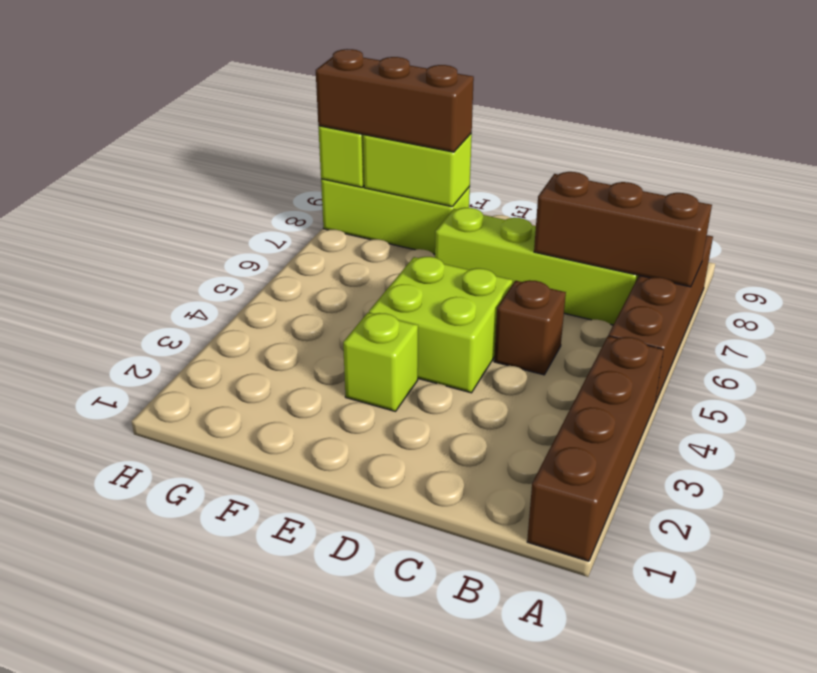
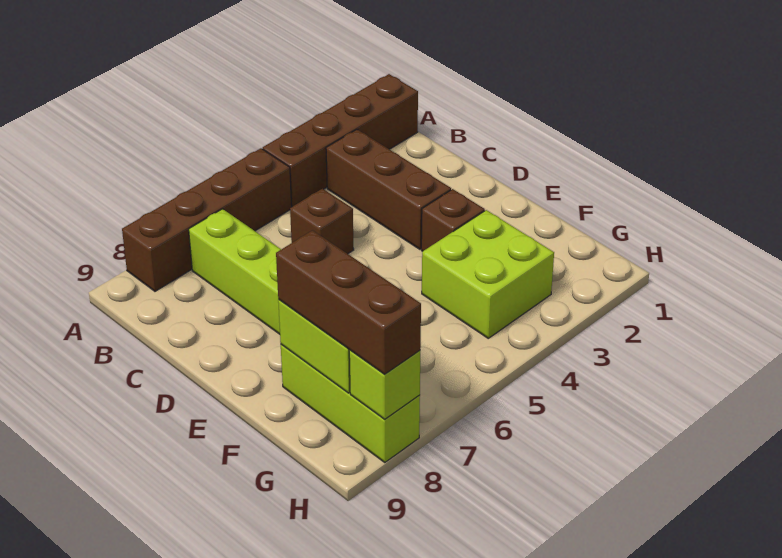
brown 1x3 brick [534,172,712,287] -> brown 1x3 brick moved to [326,129,451,249]
lime 2x2 brick [369,257,513,393] -> lime 2x2 brick moved to [422,210,554,338]
lime 1x1 brick [343,313,418,411] -> brown 1x1 brick [421,189,485,251]

